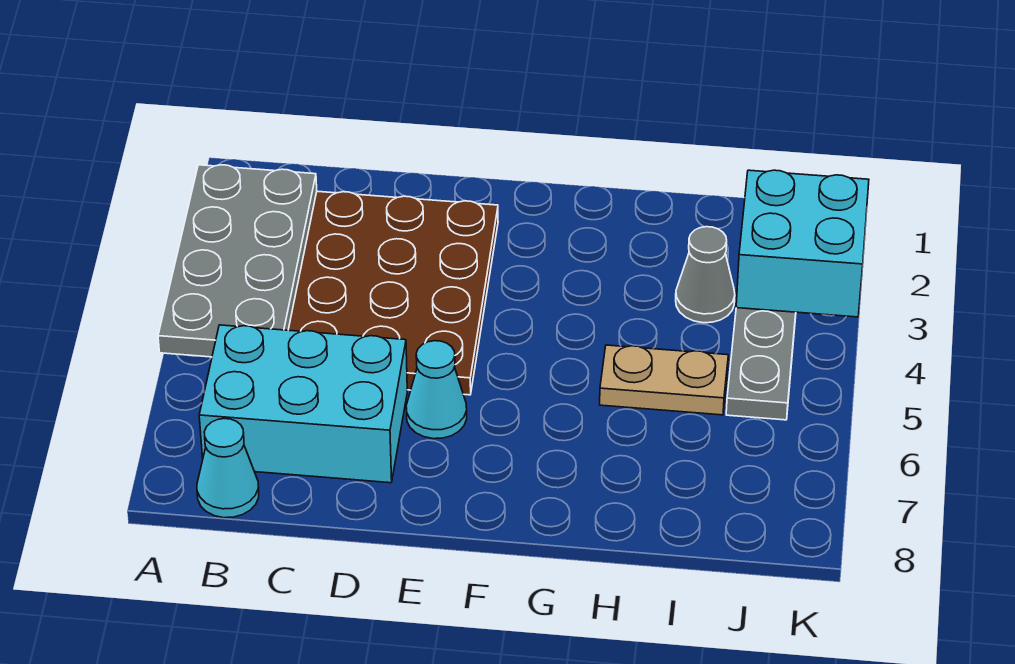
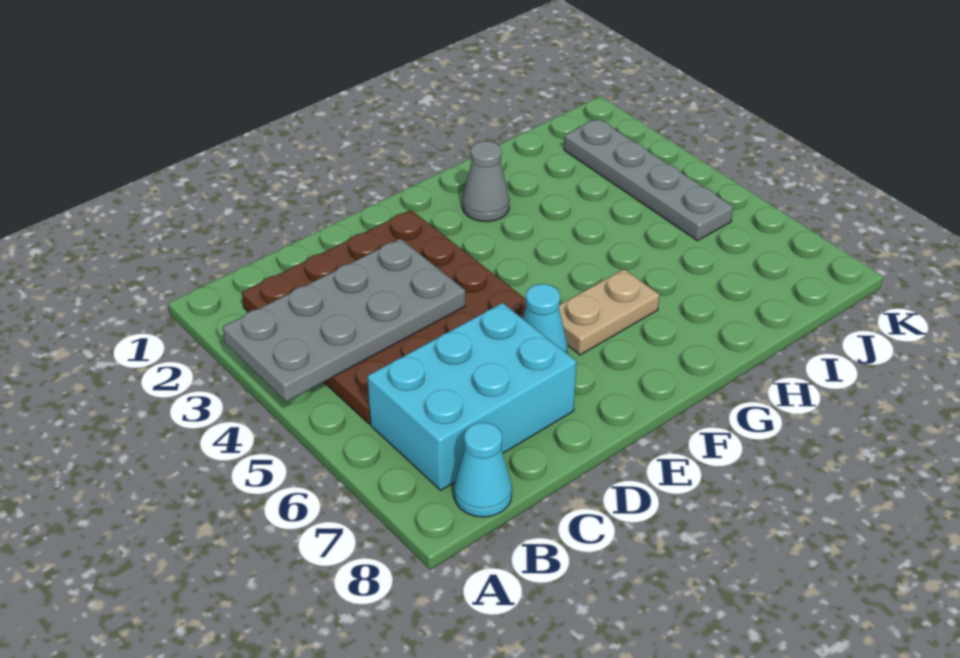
grey 2x4 plate [158,165,317,357] -> grey 2x4 plate turned to [223,239,465,402]
tan 1x2 plate [600,345,728,415] -> tan 1x2 plate moved to [559,269,659,355]
grey 1x1 cone [676,227,735,323] -> grey 1x1 cone moved to [462,141,510,222]
cyan 2x2 brick [736,170,869,317] -> none

